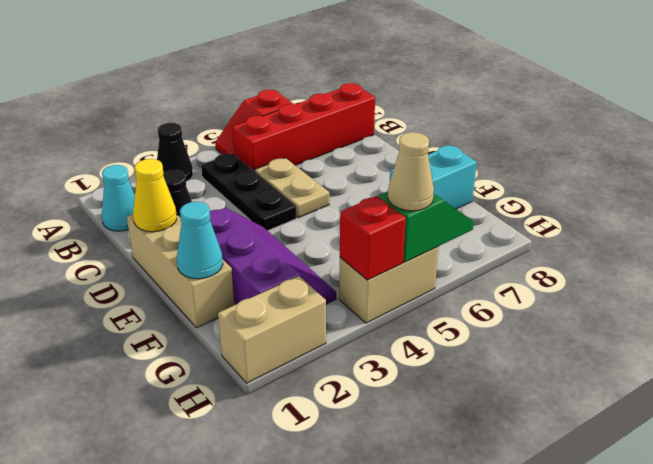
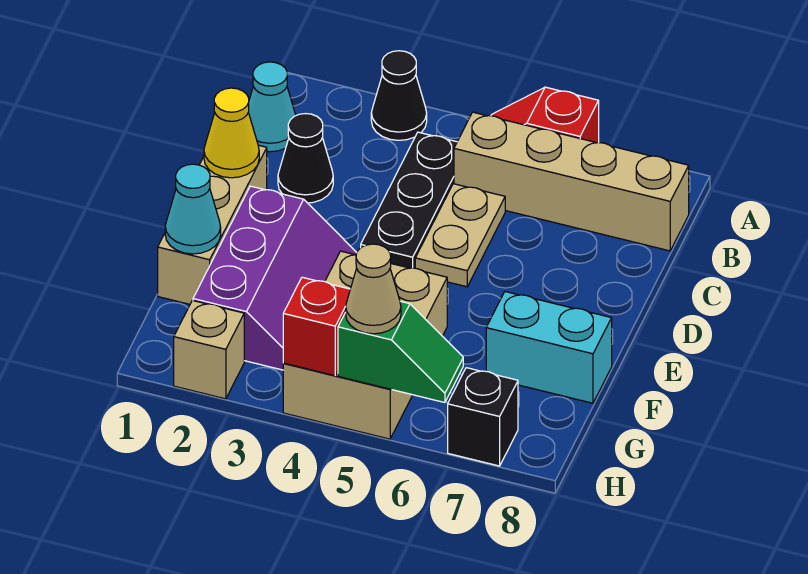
red 1x4 brick [232,83,375,171] -> tan 1x4 brick [454,112,689,251]
tan 1x2 brick [218,276,326,383] -> tan 1x1 brick [174,300,244,399]
tan 1x2 brick [339,247,439,323] -> tan 2x3 brick [283,251,447,439]
none -> black 1x1 brick [448,368,518,466]

